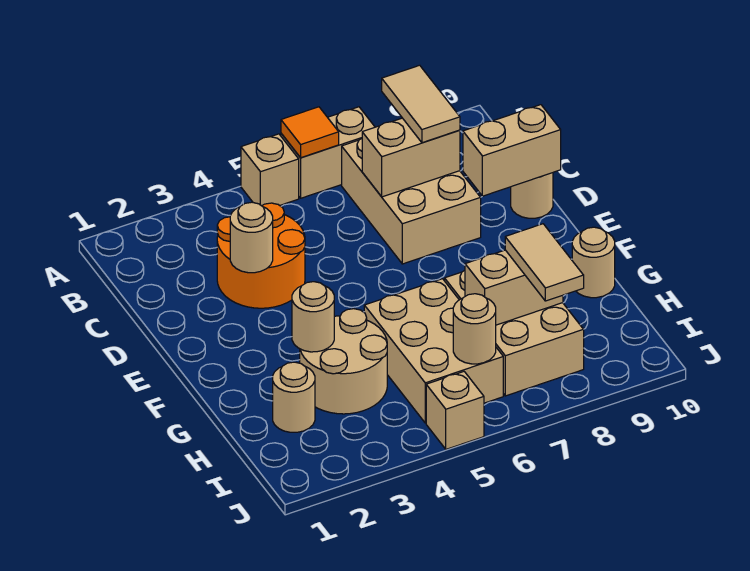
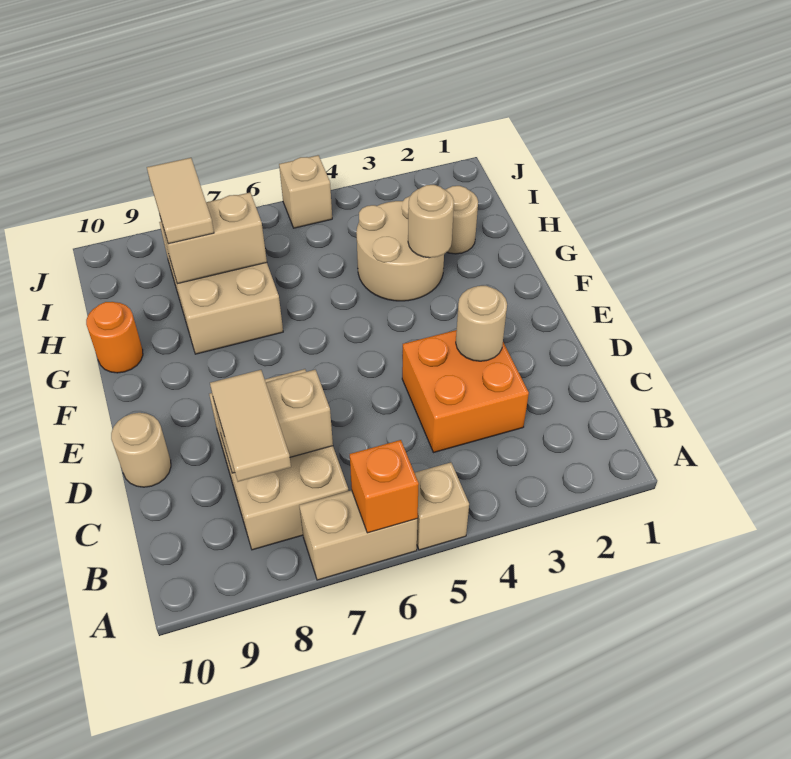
orange 1x1 tile [281,107,339,158] -> orange 1x1 brick [350,440,419,533]
orange 2x2 round brick [217,203,305,308] -> orange 2x2 brick [402,330,529,453]
tan 1x2 brick [463,105,561,196] -> none
tan 2x3 brick [364,279,503,423] -> none
tan 1x1 round brick [572,227,615,298] -> orange 1x1 round brick [86,302,143,373]
tan 1x1 round brick [453,294,496,364] -> none

